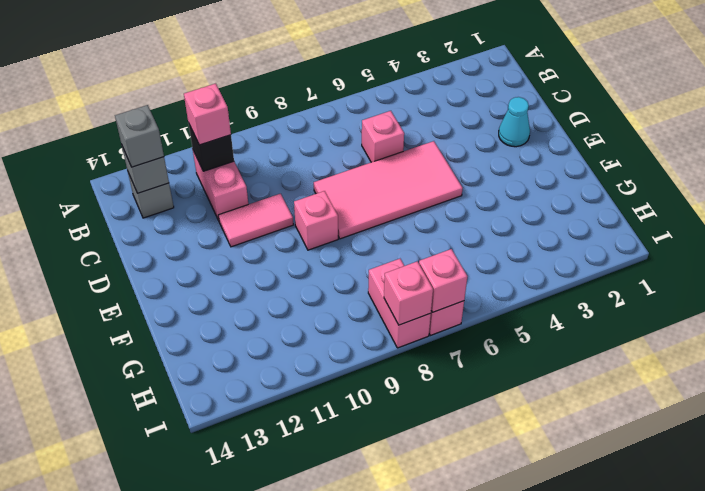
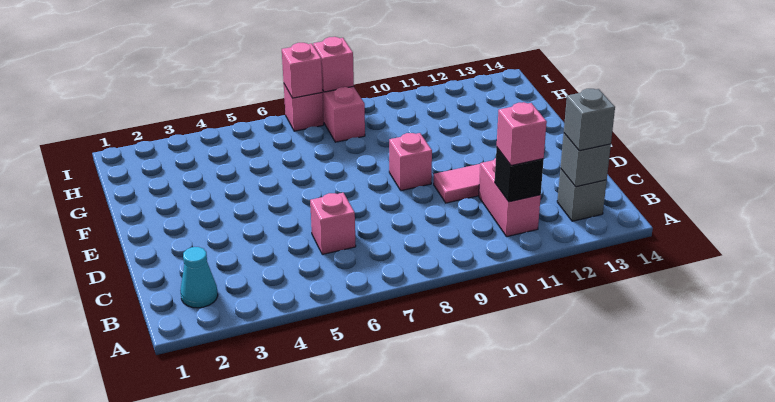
cyan 1x1 cone [499,97,530,147] -> cyan 1x1 cone moved to [181,247,218,308]
pink 2x4 tile [314,141,463,239] -> none

